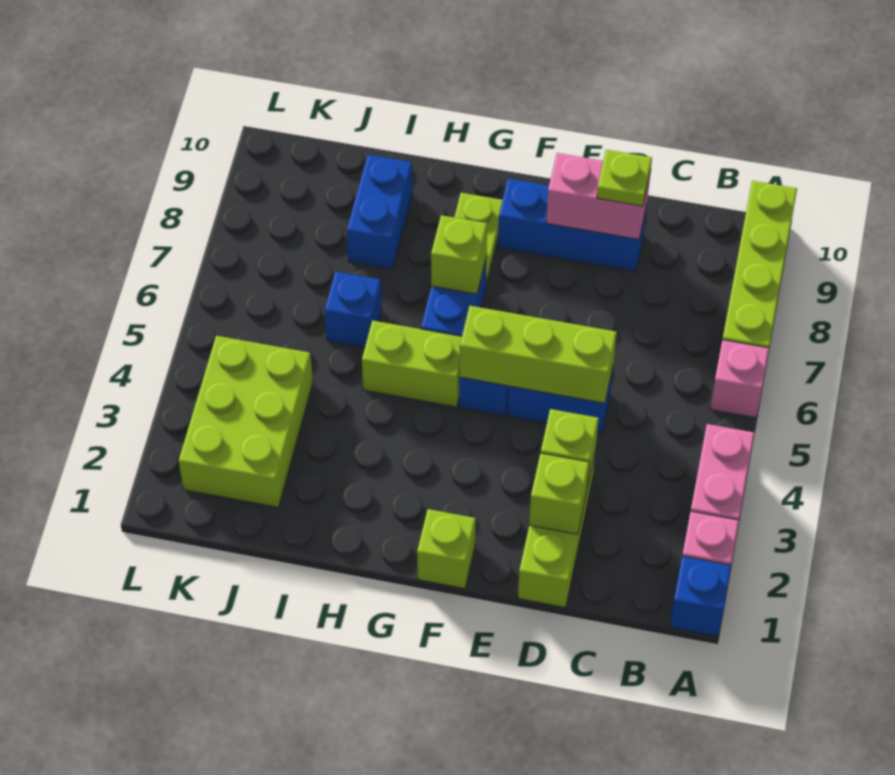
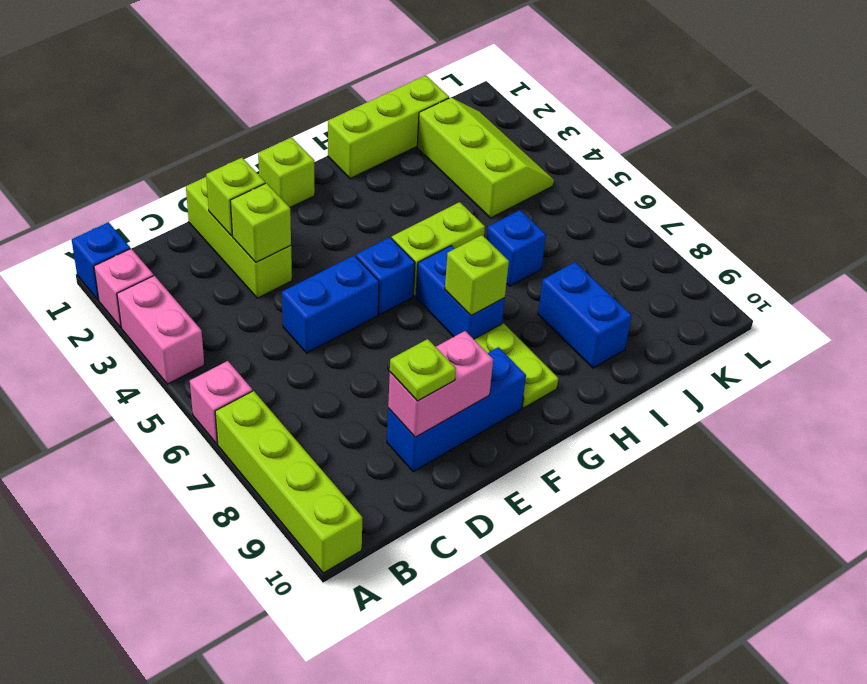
lime 1x3 brick [459,306,617,403] -> lime 1x3 brick moved to [328,75,449,179]
lime 2x3 brick [179,336,313,507] -> lime 2x3 slope [417,98,554,218]

